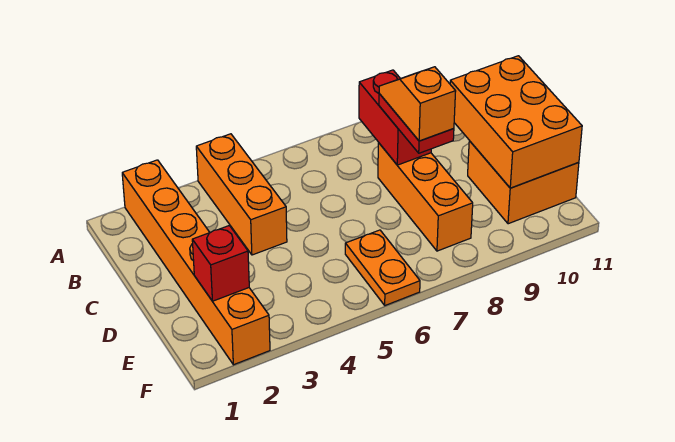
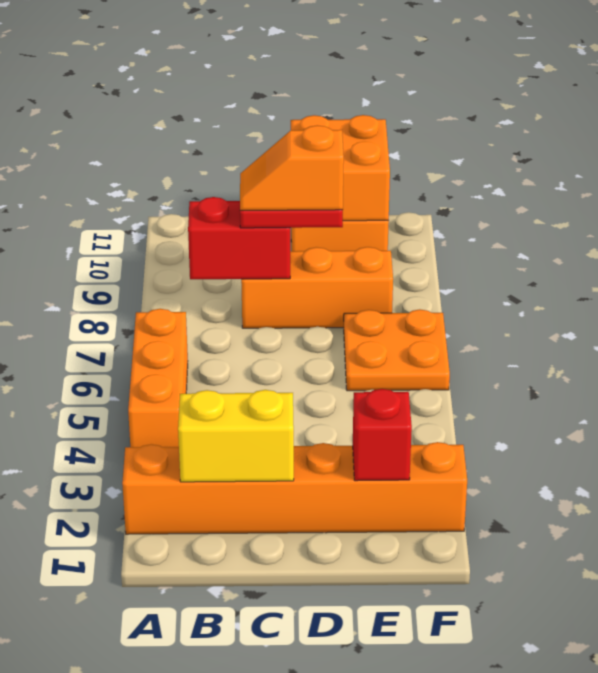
orange 1x3 brick [196,134,287,255] -> orange 1x3 brick turned to [128,309,188,447]
none -> yellow 1x2 brick [178,390,294,482]
orange 2x3 brick [450,56,582,188] -> orange 2x2 brick [291,115,390,221]
orange 1x2 plate [345,230,420,305] -> orange 2x2 plate [344,309,450,391]

